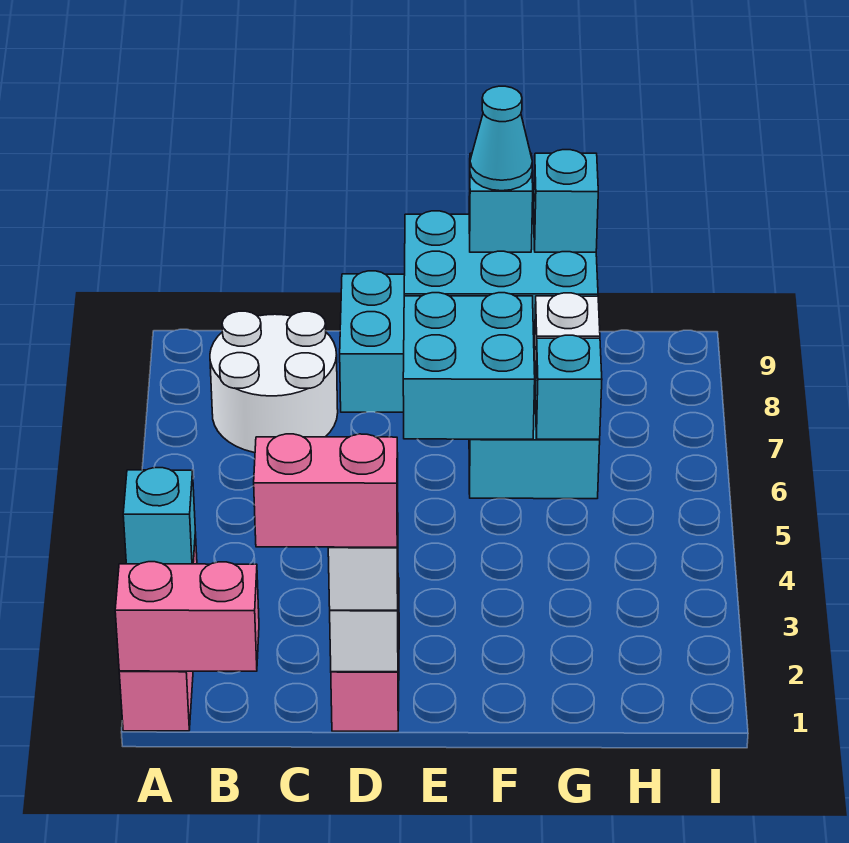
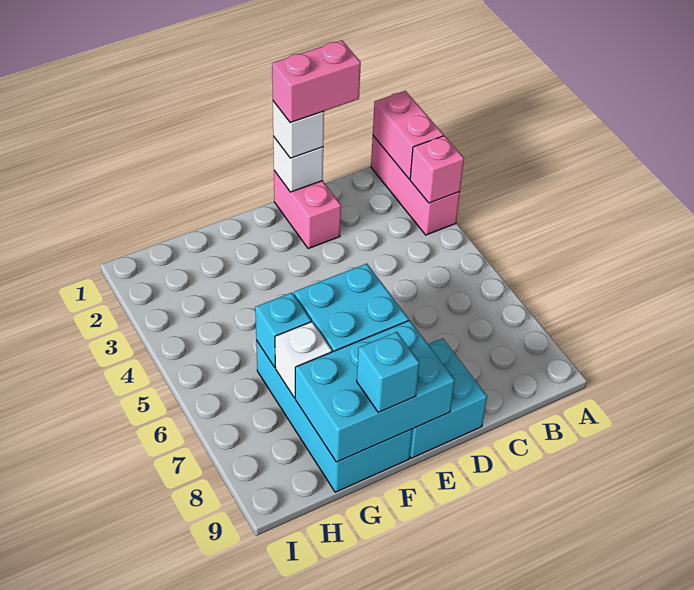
pink 1x2 brick [115,562,259,671] -> pink 1x2 brick turned to [373,91,443,179]
cyan 1x1 brick [123,468,195,564] -> pink 1x1 brick [410,136,464,203]
white 2x2 round brick [210,311,338,453] -> none
cyan 1x1 cone [470,86,532,191] -> none
cyan 1x1 brick [534,150,598,252] -> none

